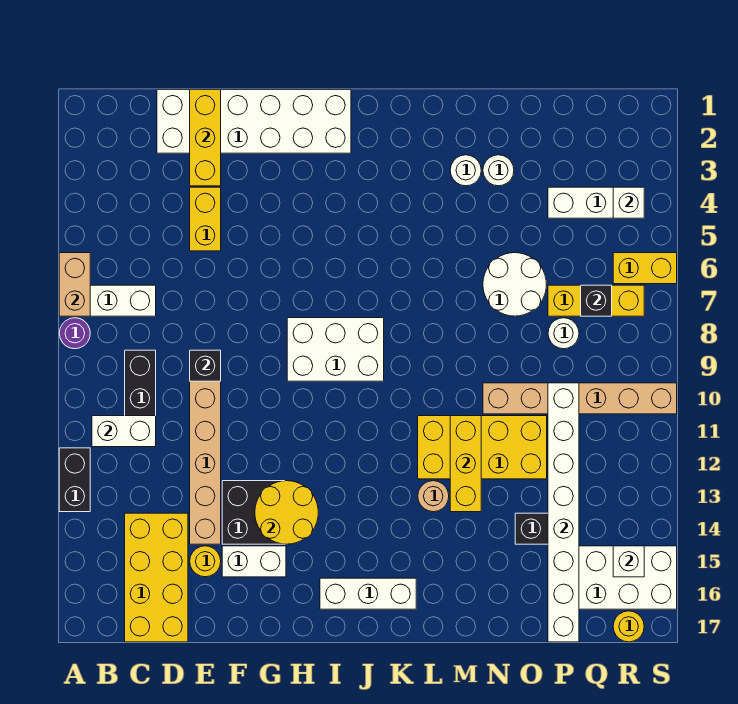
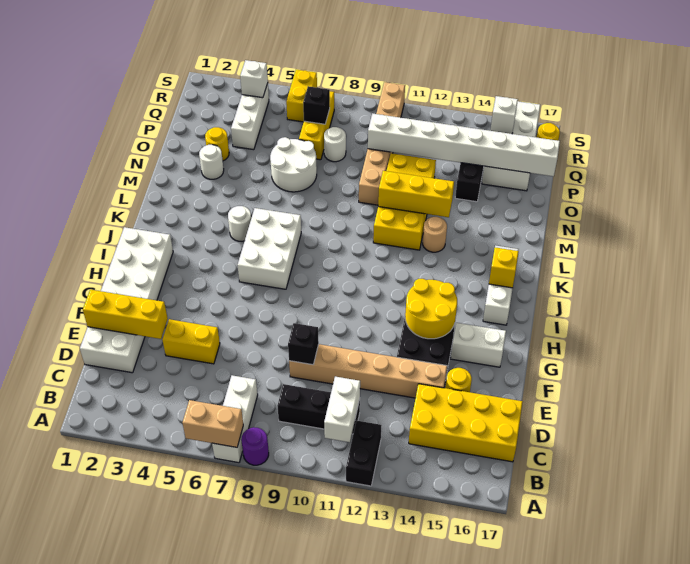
black 1x2 brick [59,448,90,512] -> black 1x2 brick turned to [346,421,381,486]
white 1x2 brick [222,546,286,577] -> white 1x2 brick turned to [451,323,506,367]
white 2x3 brick [287,318,384,381] -> white 2x3 brick moved to [238,208,301,289]
none -> yellow 1x1 brick [489,247,519,288]
white 1x1 round brick [450,155,481,186] -> white 1x1 round brick moved to [228,206,251,241]
none -> yellow 1x1 round brick [205,127,229,161]

